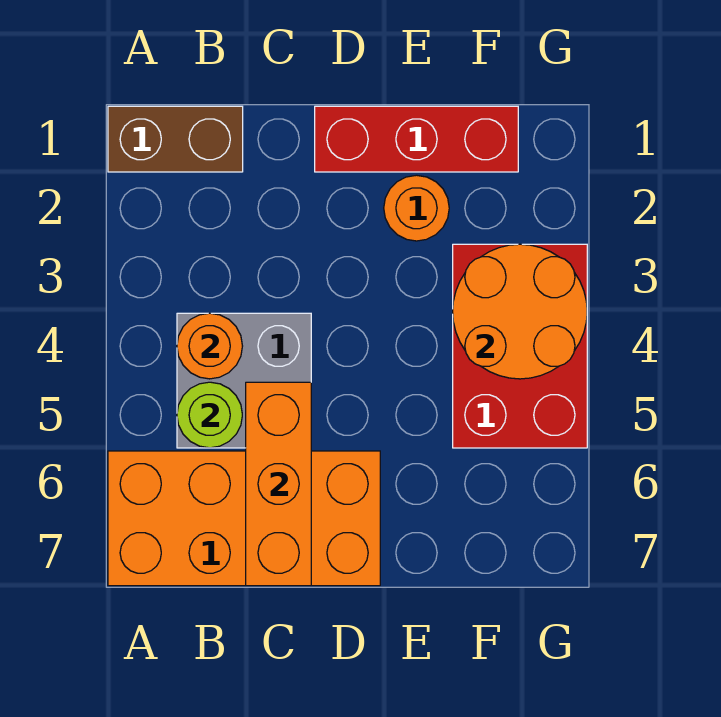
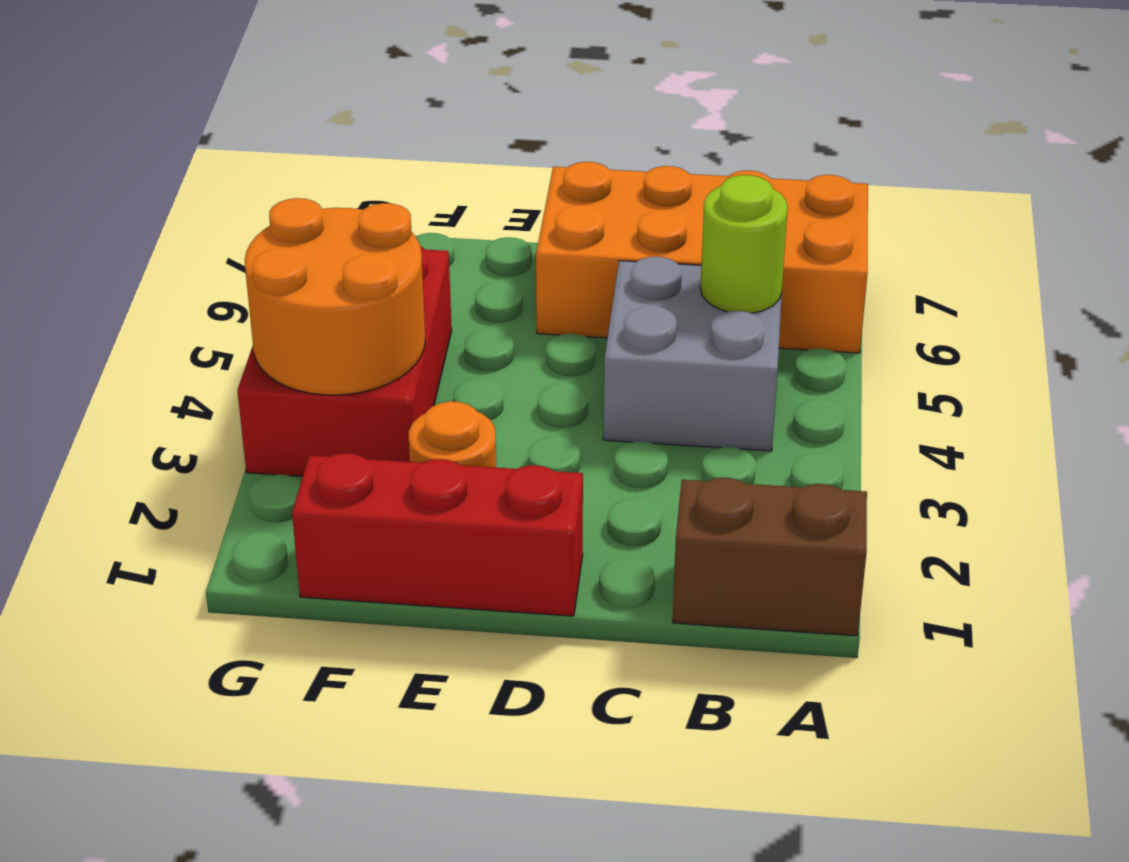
orange 1x1 round brick [177,313,242,379] -> none
orange 1x3 brick [246,382,311,586] -> none

